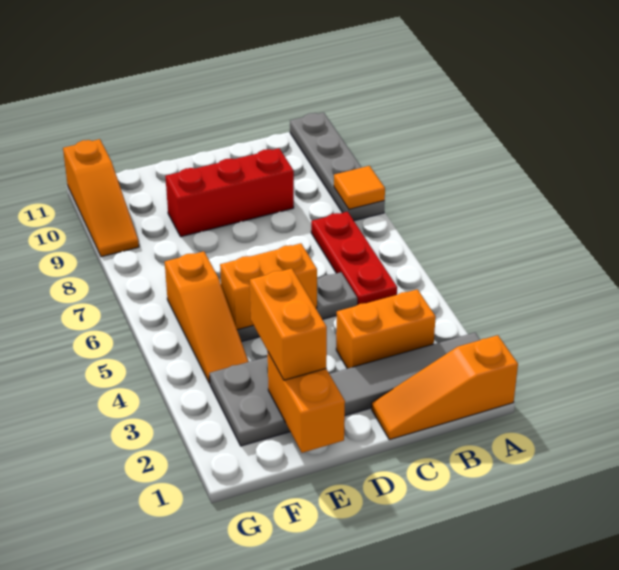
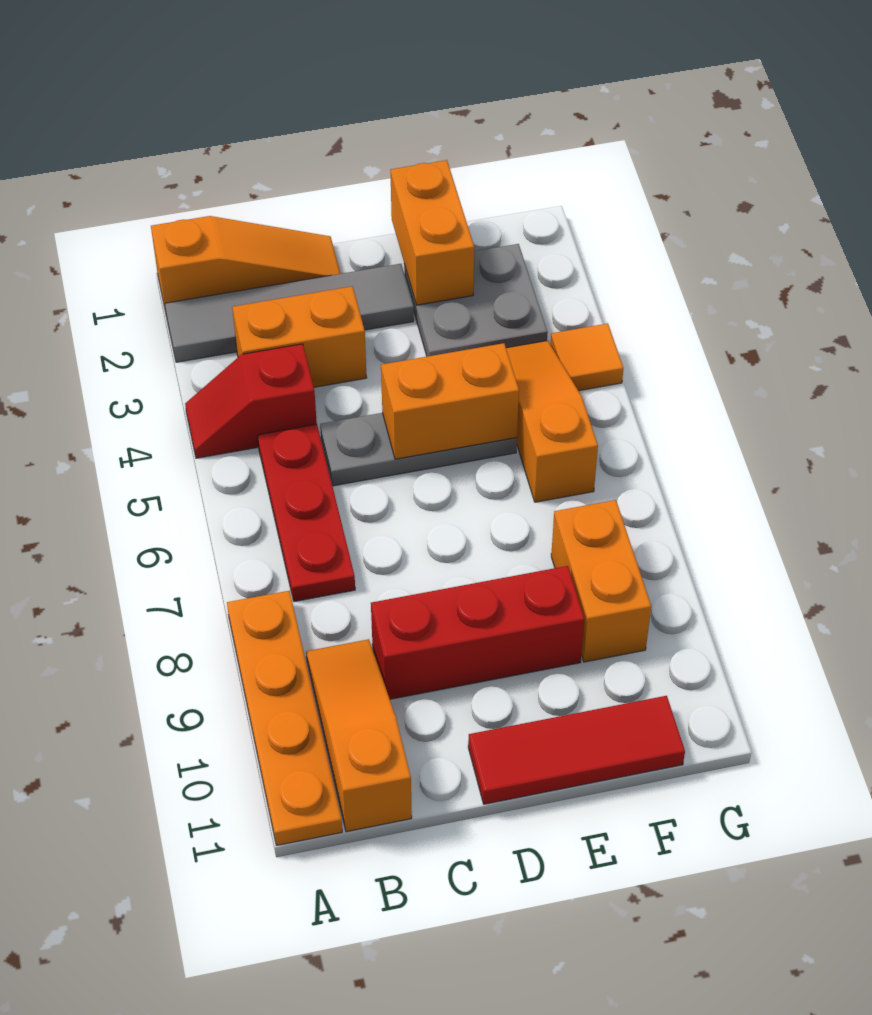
none -> red 1x2 slope [185,344,317,458]
grey 1x4 plate [290,113,385,221] -> orange 1x4 plate [227,591,342,846]
orange 1x1 tile [334,166,385,209] -> orange 1x1 tile moved to [550,324,623,391]
none -> red 1x3 tile [468,696,685,804]
orange 1x2 brick [250,268,327,380] -> orange 1x2 brick moved to [551,500,651,662]
orange 1x3 slope [63,139,139,257] -> orange 1x3 slope moved to [306,639,412,832]

